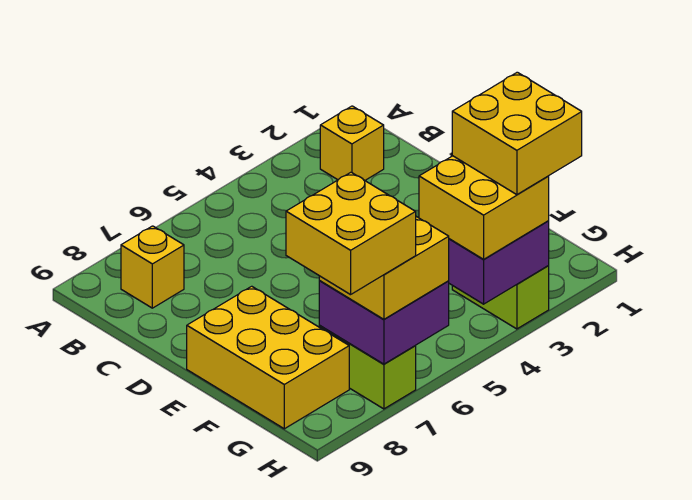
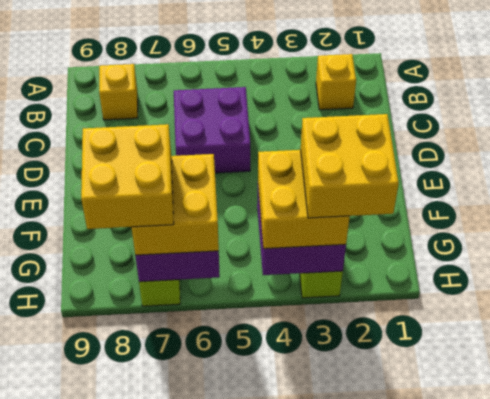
none -> purple 2x2 brick [174,87,250,173]
yellow 2x3 brick [187,286,349,429] -> none

